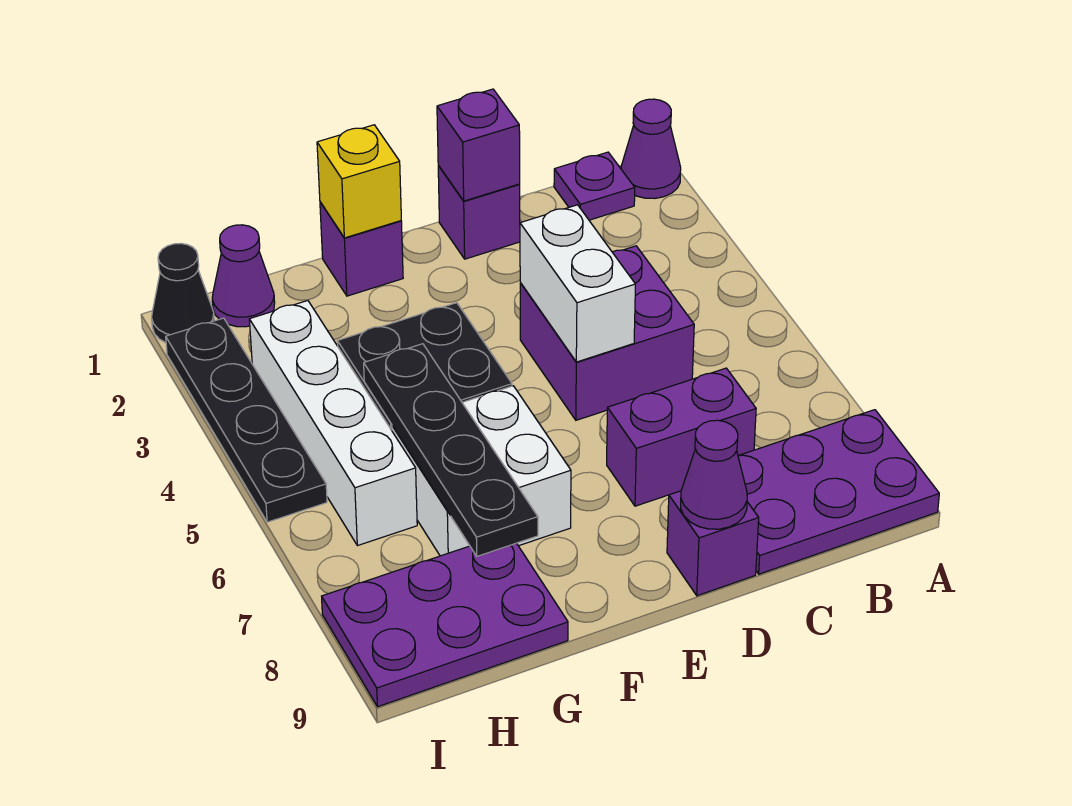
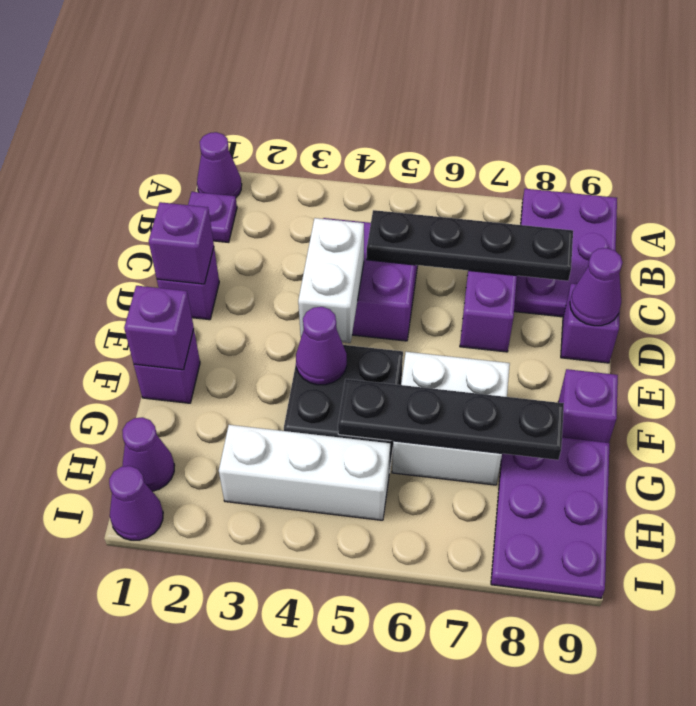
white 1x2 brick [520,205,635,362] -> white 1x2 brick turned to [298,218,364,343]
yellow 1x1 brick [317,125,401,238] -> purple 1x1 brick [124,286,194,370]
none -> purple 1x1 cone [296,307,347,385]
none -> purple 1x1 brick [558,369,618,443]
white 1x4 brick [249,301,417,546] -> white 1x3 brick [219,425,390,520]
black 1x1 cone [152,243,214,343] -> purple 1x1 cone [109,466,163,540]
black 1x4 plate [166,318,327,522] -> black 1x4 plate moved to [367,210,573,281]

